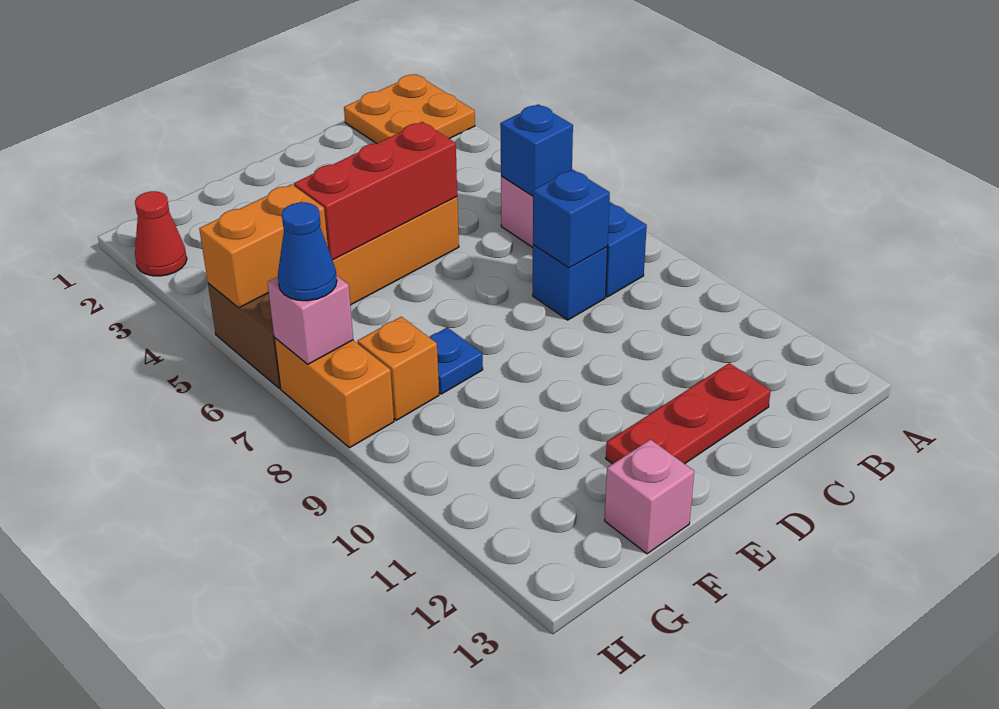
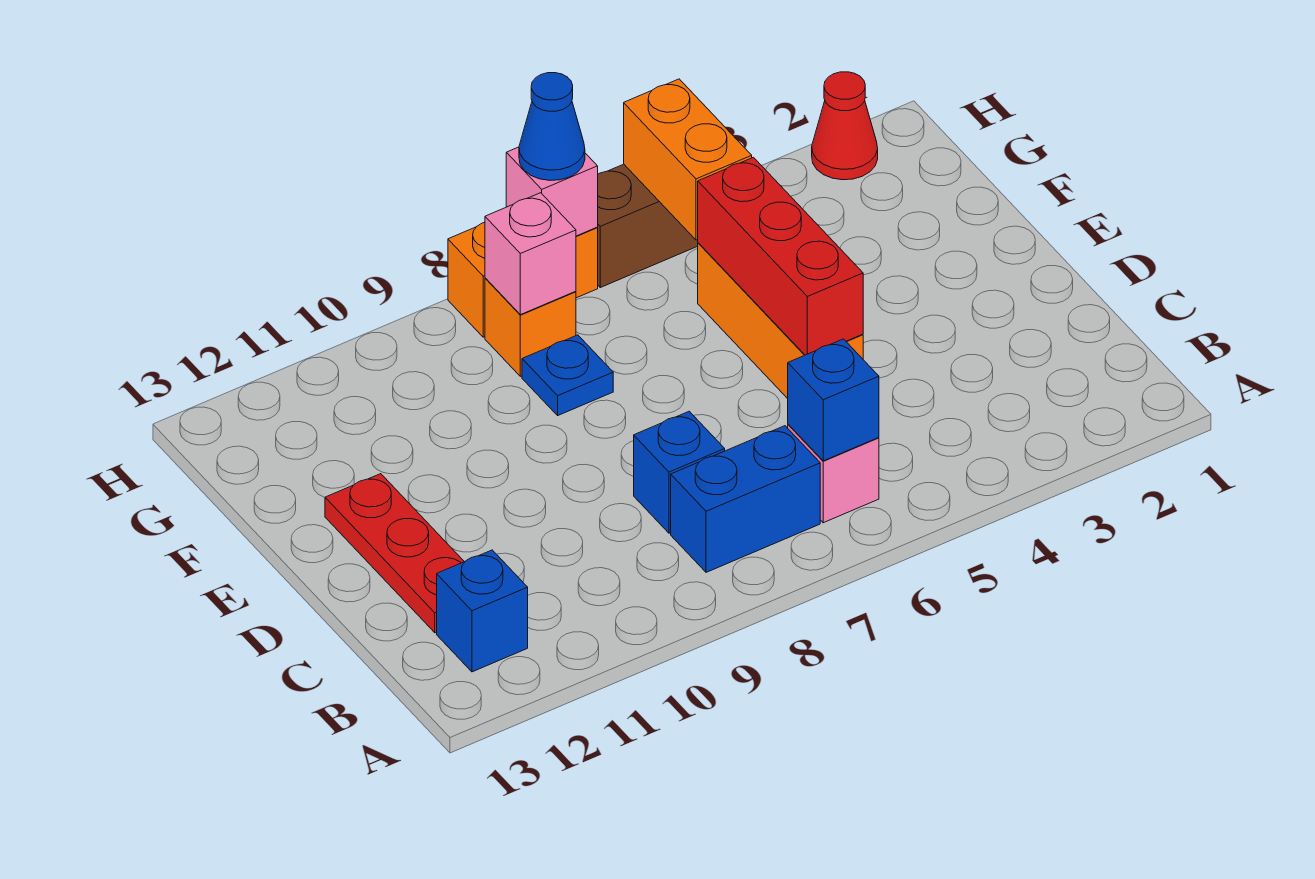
orange 2x2 plate [344,74,475,144] -> none
blue 1x1 brick [533,169,610,268] -> blue 1x1 brick moved to [437,550,528,672]
pink 1x1 brick [605,439,694,554] -> pink 1x1 brick moved to [485,193,576,315]

